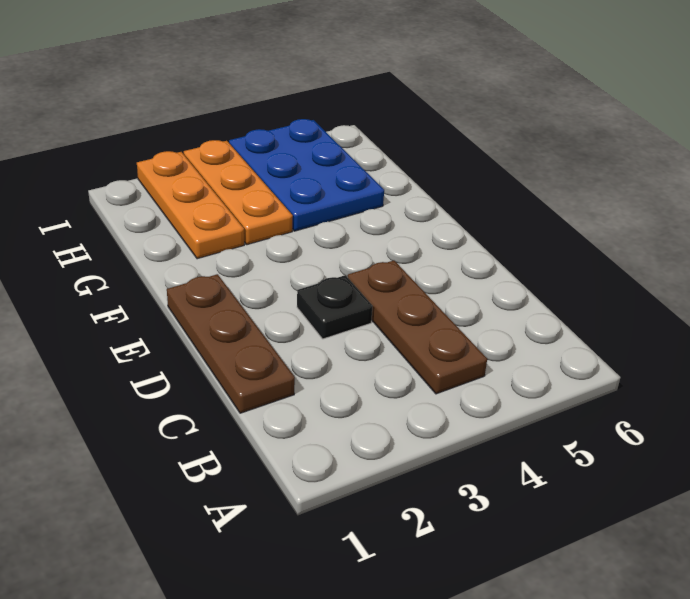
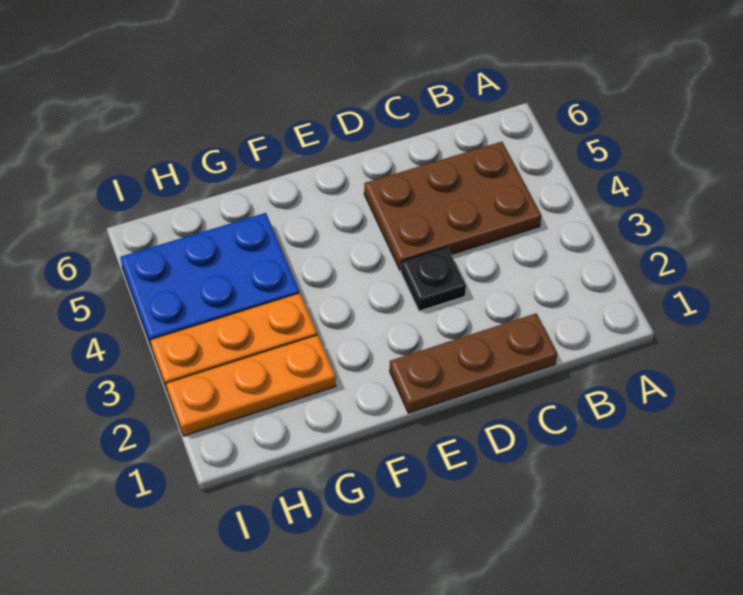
brown 1x3 plate [348,260,487,394] -> brown 2x3 plate [364,142,541,270]

